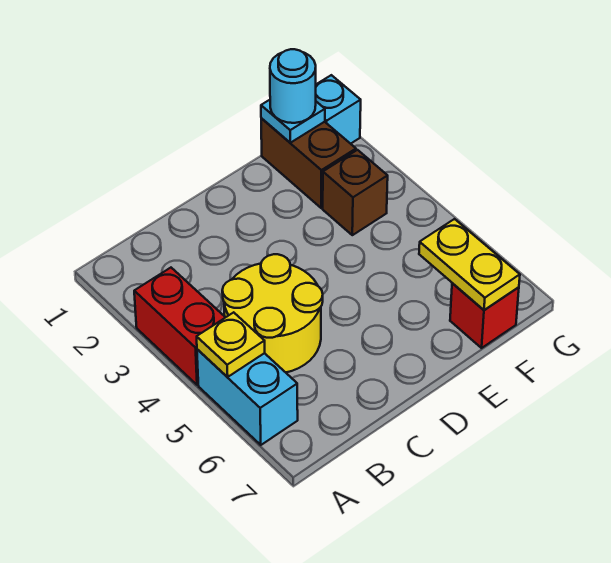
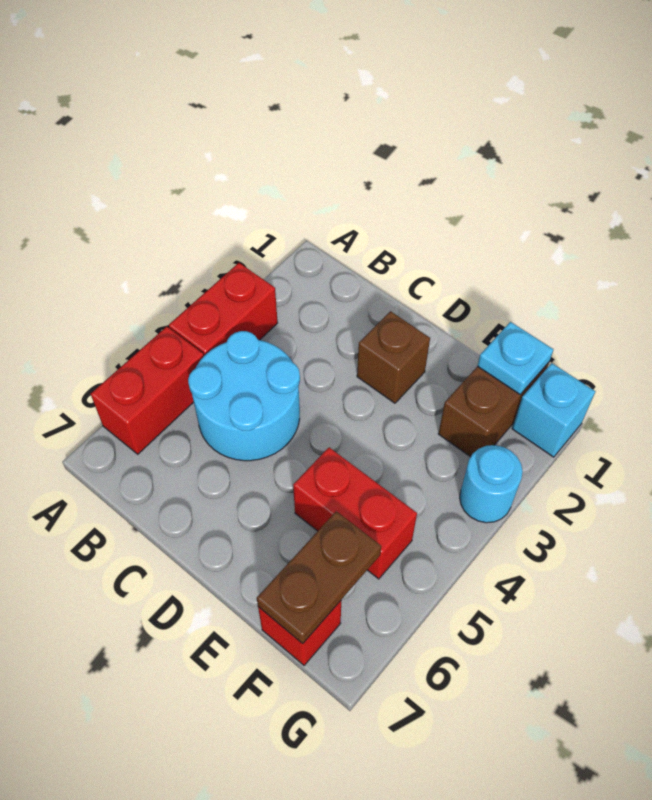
cyan 1x2 brick [197,349,298,445] -> red 1x2 brick [91,327,204,454]
yellow 1x1 plate [197,312,265,377] -> none
yellow 2x2 round brick [222,254,323,372] -> cyan 2x2 round brick [188,331,300,461]
none -> red 1x2 brick [293,448,417,579]
cyan 1x1 round brick [270,49,316,123] -> cyan 1x1 round brick moved to [460,445,523,523]
brown 1x1 brick [323,150,388,235] -> brown 1x1 brick moved to [357,311,430,403]
yellow 1x2 plate [419,219,520,310] -> brown 1x2 plate [257,511,381,644]

